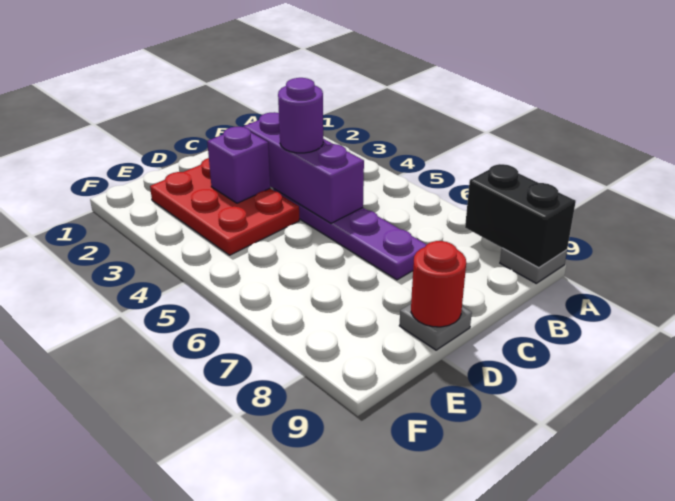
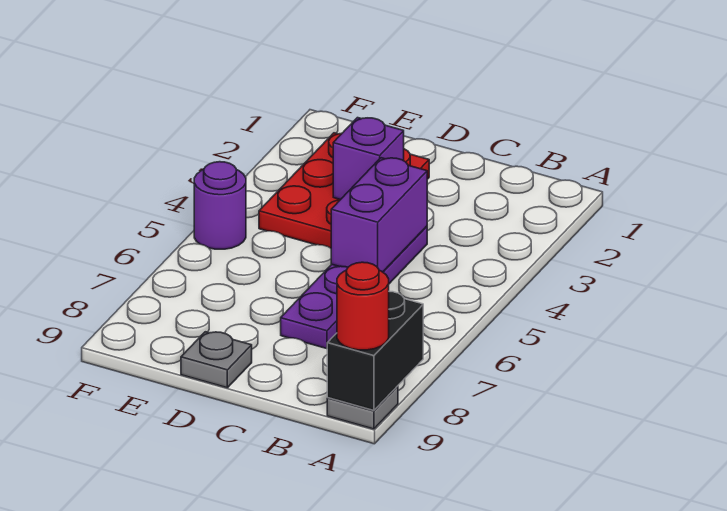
purple 1x3 brick [244,112,364,223] -> purple 1x2 brick [331,158,427,272]
purple 1x1 round brick [278,78,323,153] -> purple 1x1 round brick moved to [194,162,246,249]
red 1x1 round brick [411,241,466,327] -> red 1x1 round brick moved to [337,262,389,350]

